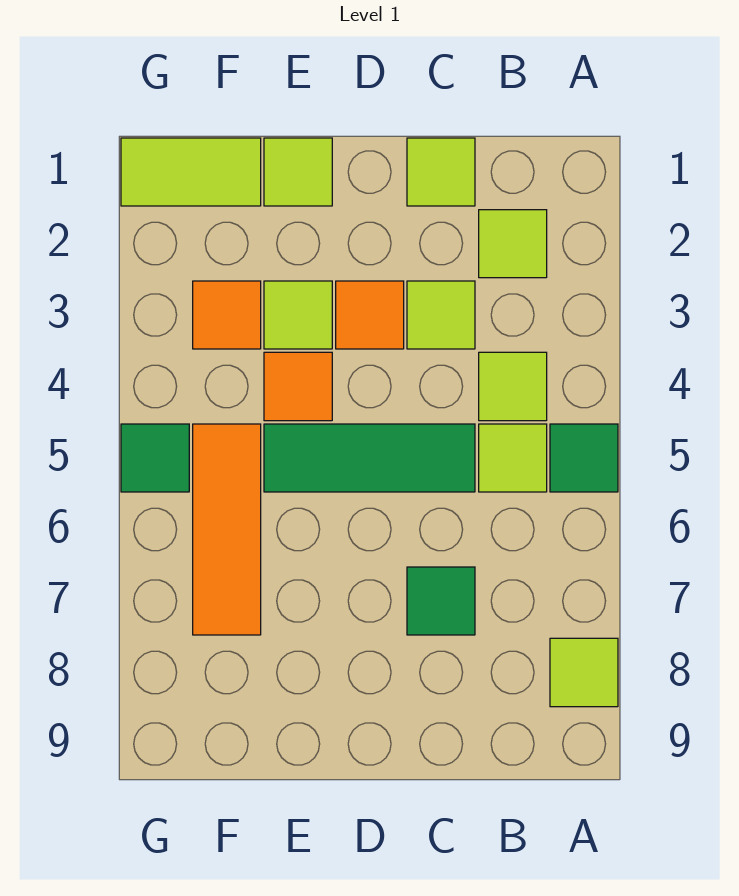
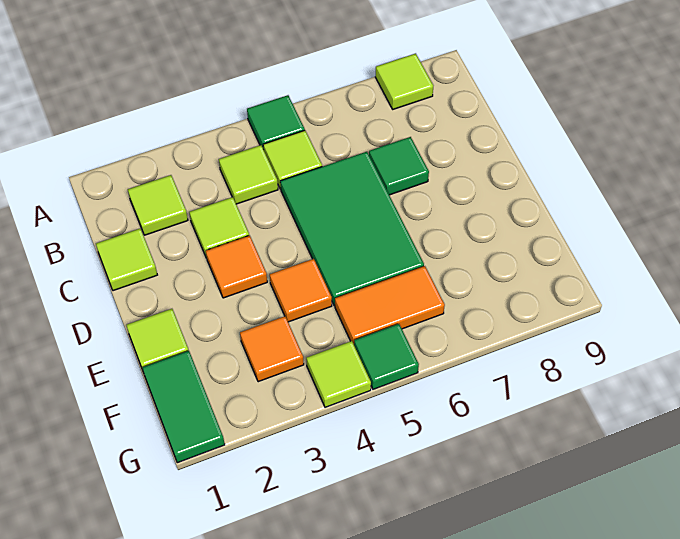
green 1x3 tile [264,424,475,492] -> green 2x3 tile [280,152,424,305]
lime 1x1 tile [264,281,332,349] -> lime 1x1 tile moved to [306,341,371,407]
lime 1x2 tile [121,138,261,206] -> green 1x2 tile [142,351,225,463]
orange 1x3 tile [193,424,261,635] -> orange 1x2 tile [335,266,445,344]

